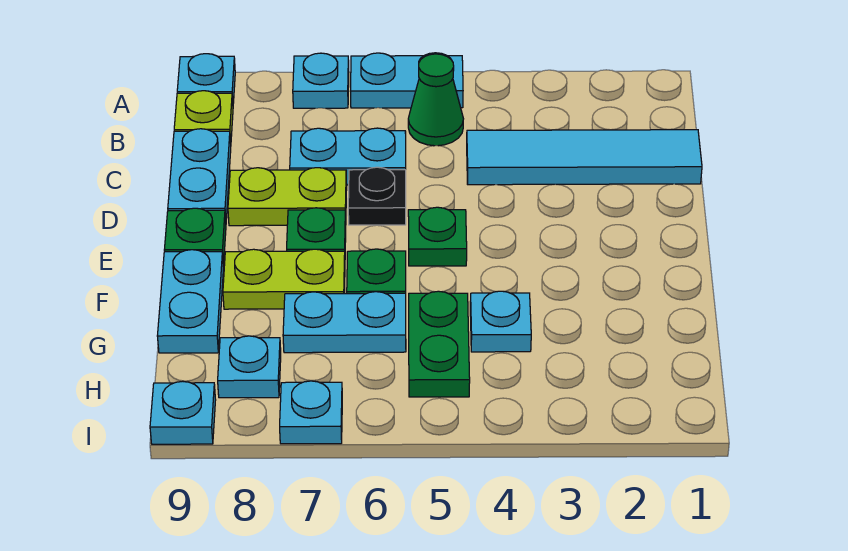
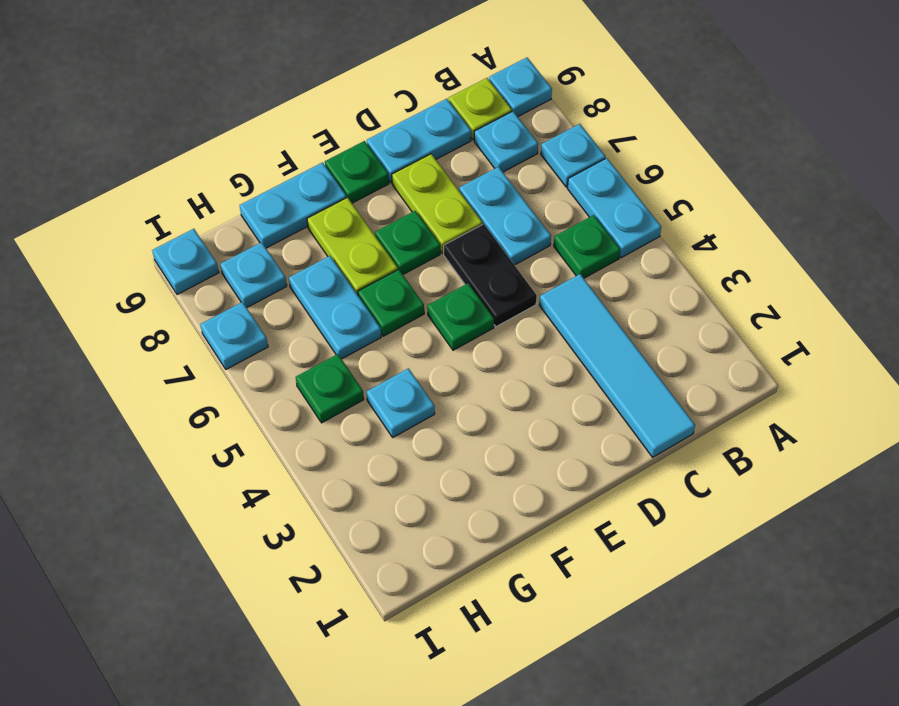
green 1x1 cone [408,54,463,146] -> green 1x1 plate [554,215,620,278]
none -> cyan 1x1 plate [474,111,538,172]
black 1x1 plate [348,167,406,225] -> black 1x2 plate [444,224,537,327]
green 1x2 plate [409,291,470,397] -> green 1x1 plate [296,354,364,423]

